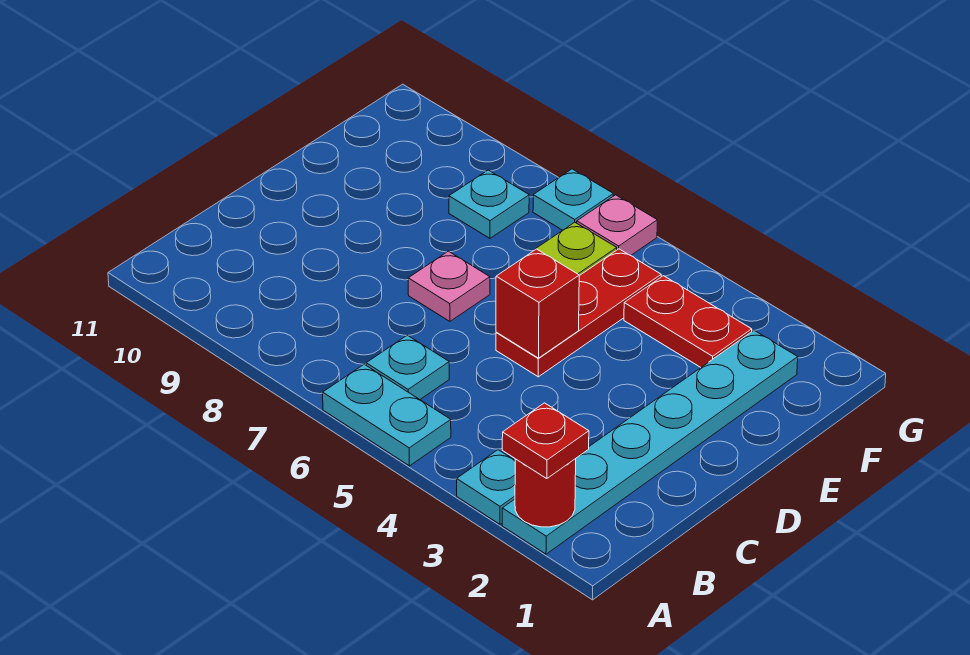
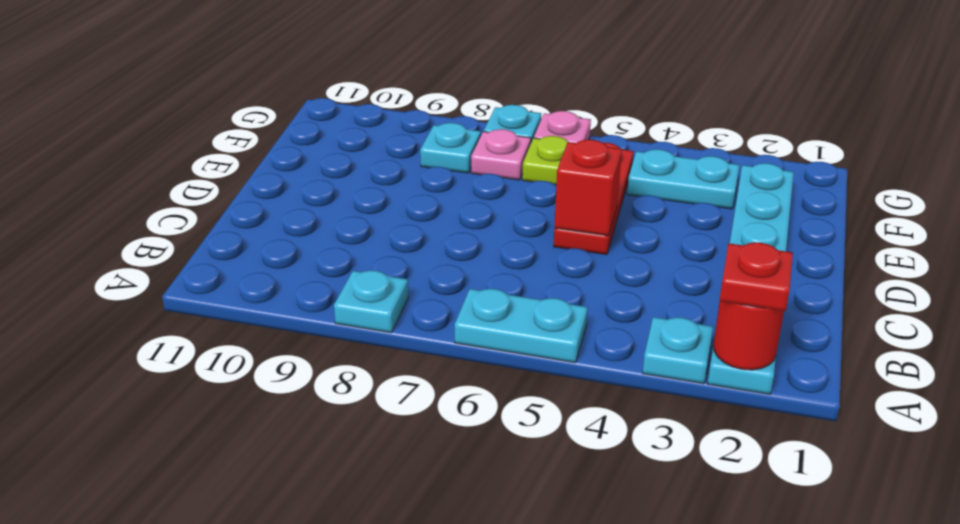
cyan 1x1 plate [366,335,449,399] -> cyan 1x1 plate moved to [334,270,409,333]
pink 1x1 plate [408,251,490,321] -> pink 1x1 plate moved to [471,129,531,180]
red 1x2 plate [624,276,752,367] -> cyan 1x2 plate [627,149,739,209]

